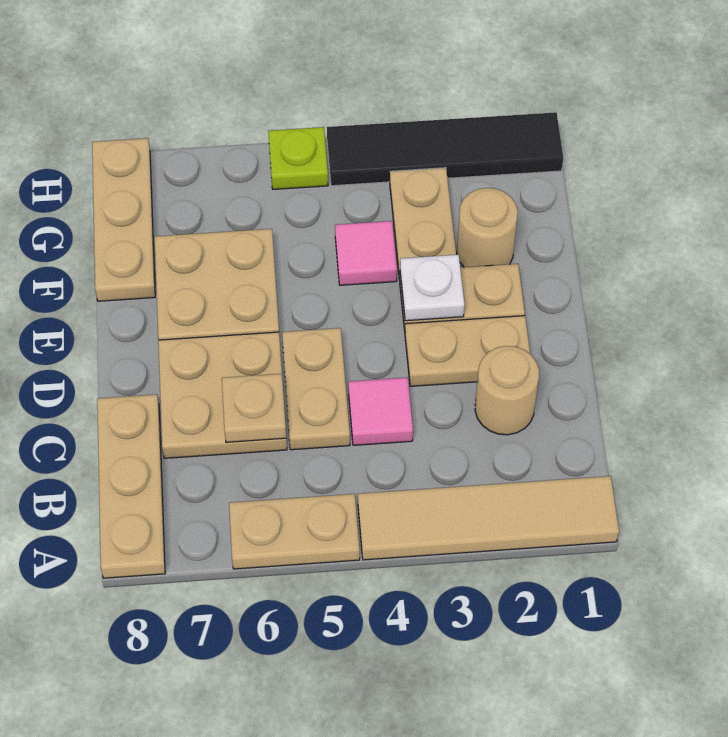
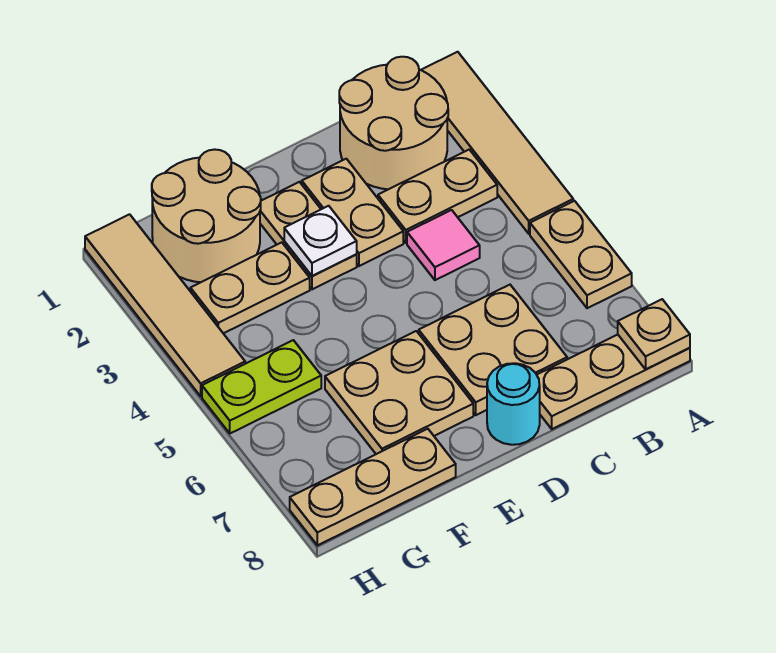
tan 1x1 round brick [475,346,539,435] -> tan 2x2 round brick [339,57,448,189]
tan 1x2 plate [282,328,350,450] -> tan 1x2 plate moved to [378,150,497,243]
tan 1x1 plate [222,374,286,442] -> tan 1x1 plate moved to [618,299,690,369]
none -> cyan 1x1 round brick [487,363,540,445]
tan 1x1 round brick [457,188,518,267] -> tan 2x2 round brick [152,149,261,282]
pink 1x1 tile [335,221,397,285] -> none
black 1x4 tile [327,112,563,186] -> tan 1x4 tile [85,214,245,396]
lime 1x1 plate [268,127,328,189] -> lime 1x2 plate [202,340,321,433]

